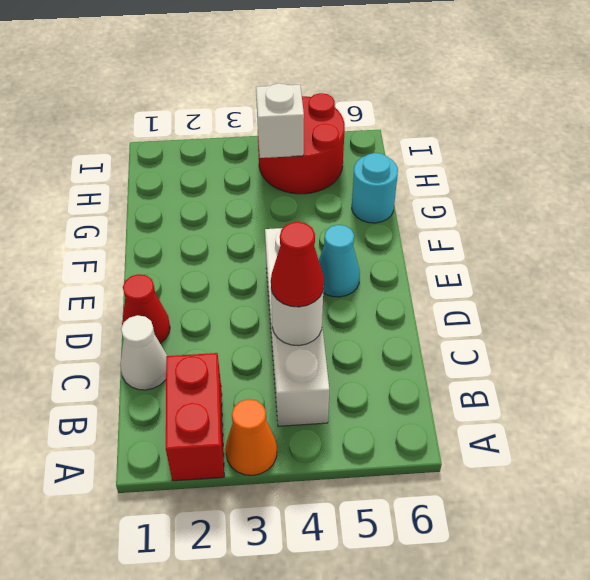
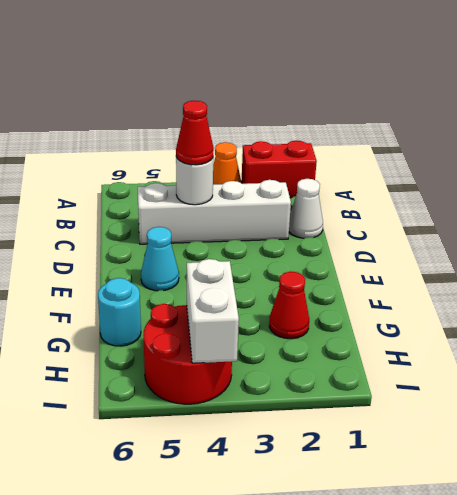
red 1x2 brick [166,353,224,481] -> red 1x2 brick turned to [242,141,317,198]
white 1x4 brick [265,228,329,426] -> white 1x4 brick turned to [138,180,291,244]
red 1x1 cone [122,274,170,343] -> red 1x1 cone moved to [269,272,309,339]
white 1x1 brick [256,83,304,158] -> white 1x2 brick [187,259,239,363]

